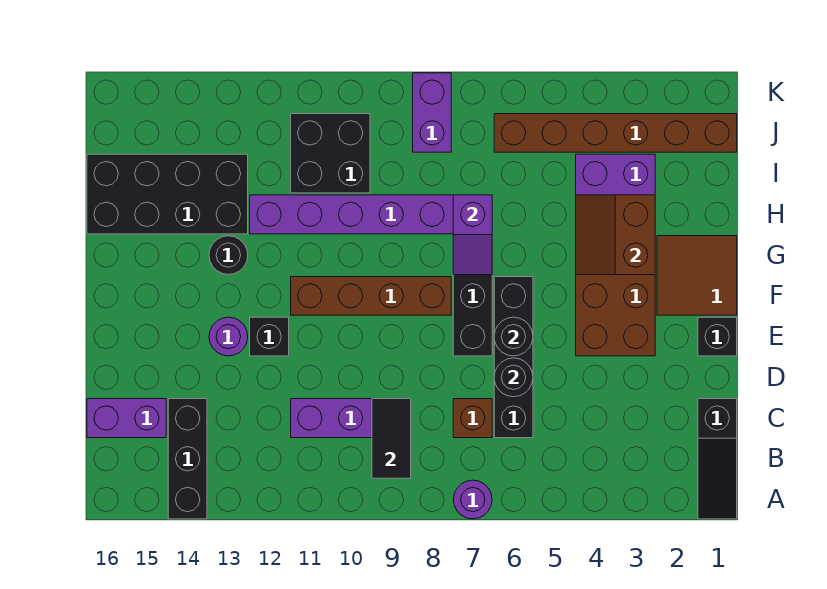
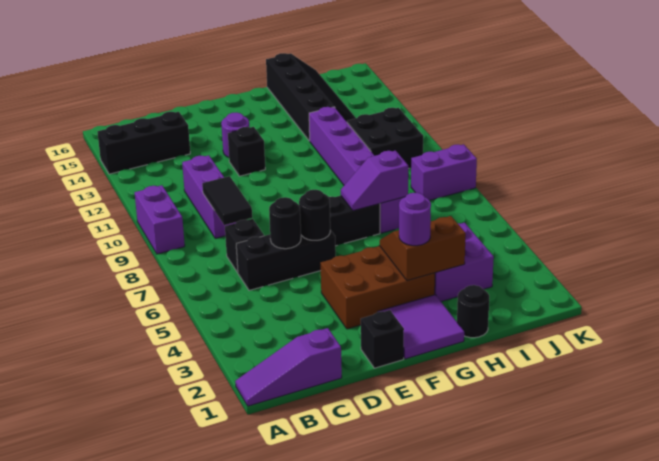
black 1x3 slope [698,399,737,519] -> purple 1x3 slope [235,328,342,406]
purple 1x1 round brick [453,480,492,519] -> purple 1x1 round brick moved to [399,193,431,246]
black 1x2 tile [372,399,411,478] -> black 1x2 tile turned to [202,176,252,225]
black 1x4 brick [494,277,533,438] -> black 1x3 brick [236,230,336,290]
brown 1x1 brick [453,399,492,438] -> black 1x1 brick [225,219,264,273]
purple 1x2 brick [87,399,166,438] -> purple 1x2 brick moved to [135,185,185,254]
brown 2x2 tile [657,236,737,315] -> purple 2x2 tile [378,295,464,359]
brown 1x4 brick [291,277,451,315] -> none
black 1x1 round brick [209,236,248,275] -> black 1x1 round brick moved to [457,285,489,338]
black 2x4 brick [87,154,248,234] -> black 2x4 slope [266,53,356,141]
brown 1x6 brick [494,114,737,152] -> none

